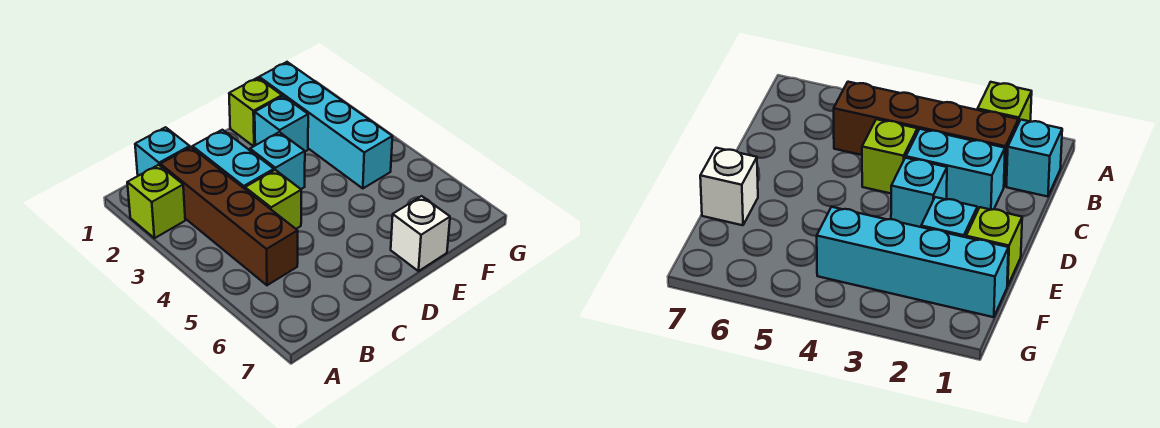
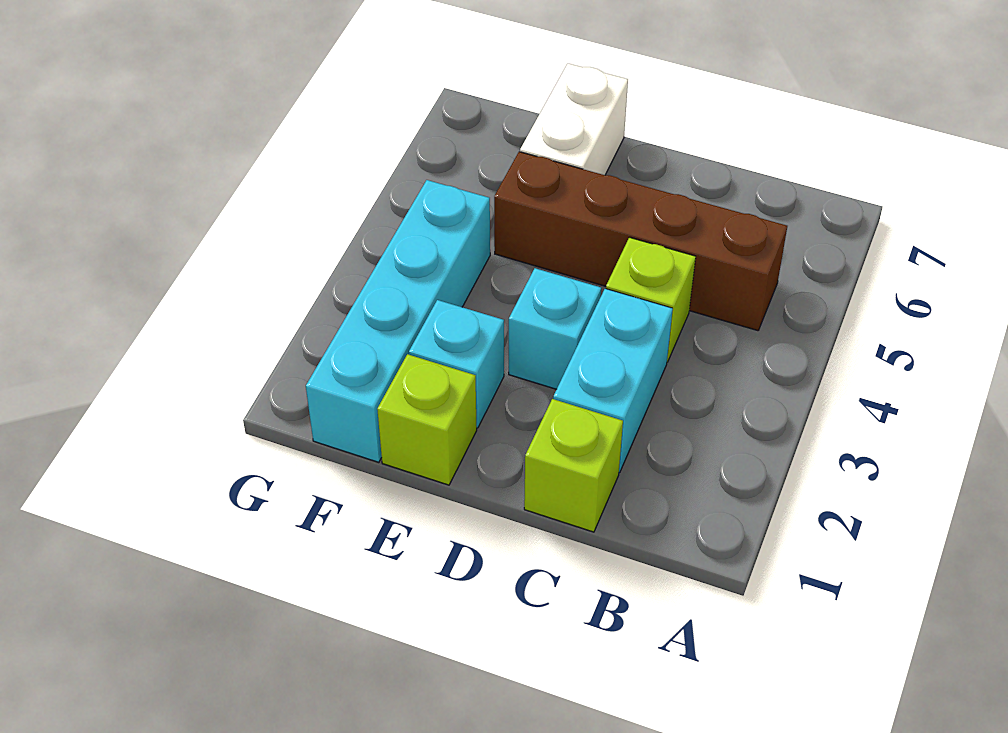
lime 1x1 brick [127,165,185,238] -> lime 1x1 brick moved to [524,399,623,532]
cyan 1x1 brick [135,127,190,176] -> none
brown 1x4 brick [160,147,298,285] -> brown 1x4 brick turned to [494,152,787,331]
white 1x1 brick [391,196,450,271] -> white 1x2 brick [520,64,628,175]

